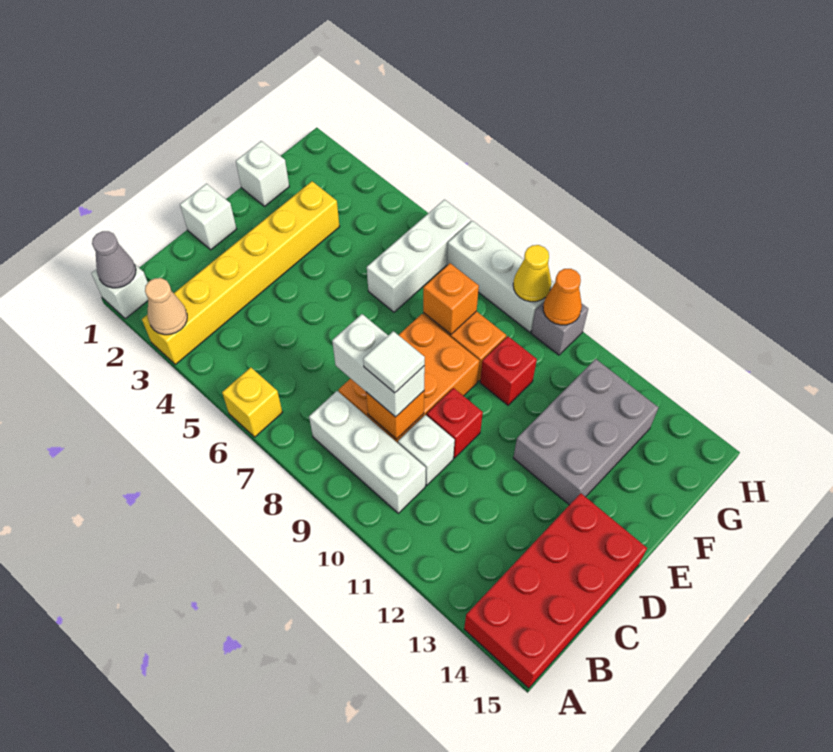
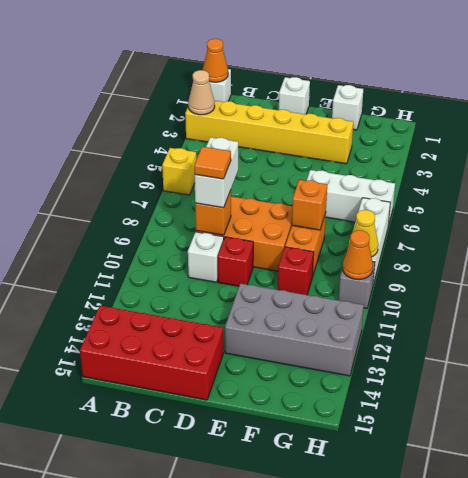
grey 1x1 cone [92,231,136,288] -> orange 1x1 cone [203,39,228,82]
white 1x3 brick [309,391,426,513] -> none
white 1x1 tile [363,331,425,393] -> orange 1x1 tile [194,147,231,179]
grey 2x3 brick [513,359,659,505] -> grey 2x4 brick [225,284,364,376]

